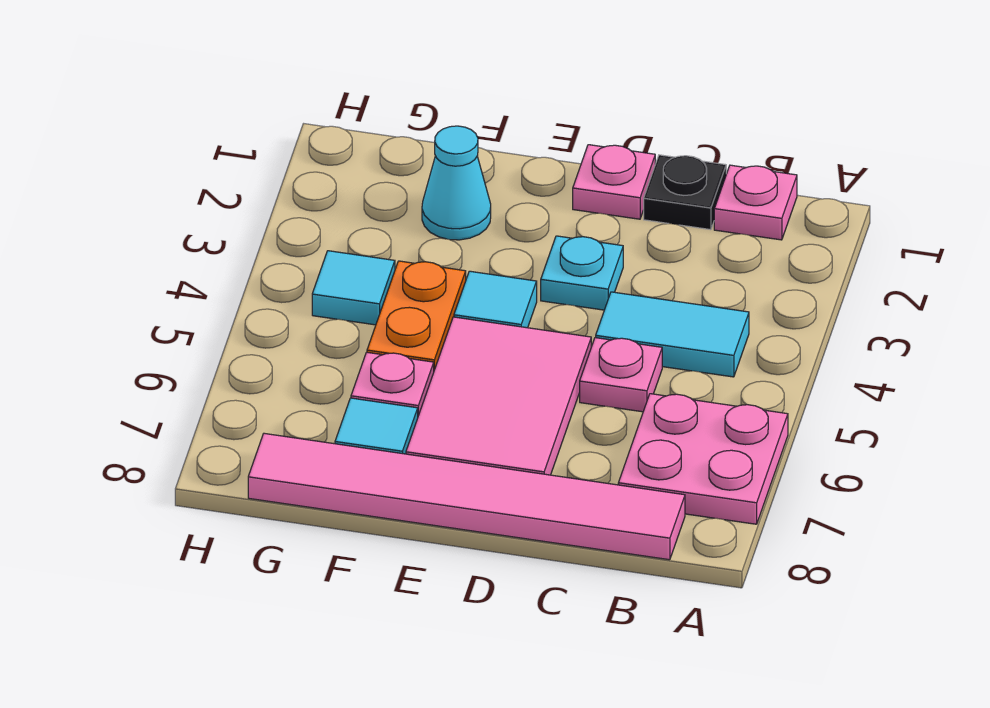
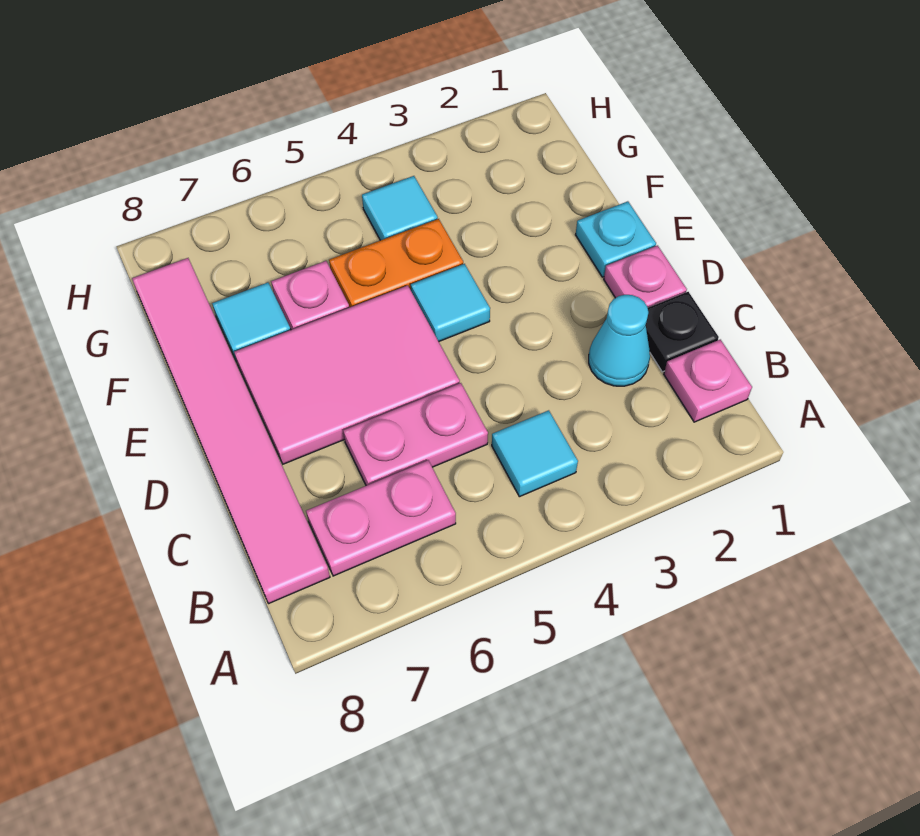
pink 2x2 plate [618,394,788,524] -> pink 1x2 plate [306,460,456,576]
cyan 1x2 tile [596,292,749,377] -> cyan 1x1 tile [492,410,578,497]
pink 1x1 plate [580,338,662,412] -> pink 1x2 plate [343,383,488,486]
cyan 1x1 plate [541,236,623,310] -> cyan 1x1 plate moved to [576,201,656,277]
cyan 1x1 cone [422,126,491,240] -> cyan 1x1 cone moved to [589,295,650,386]

